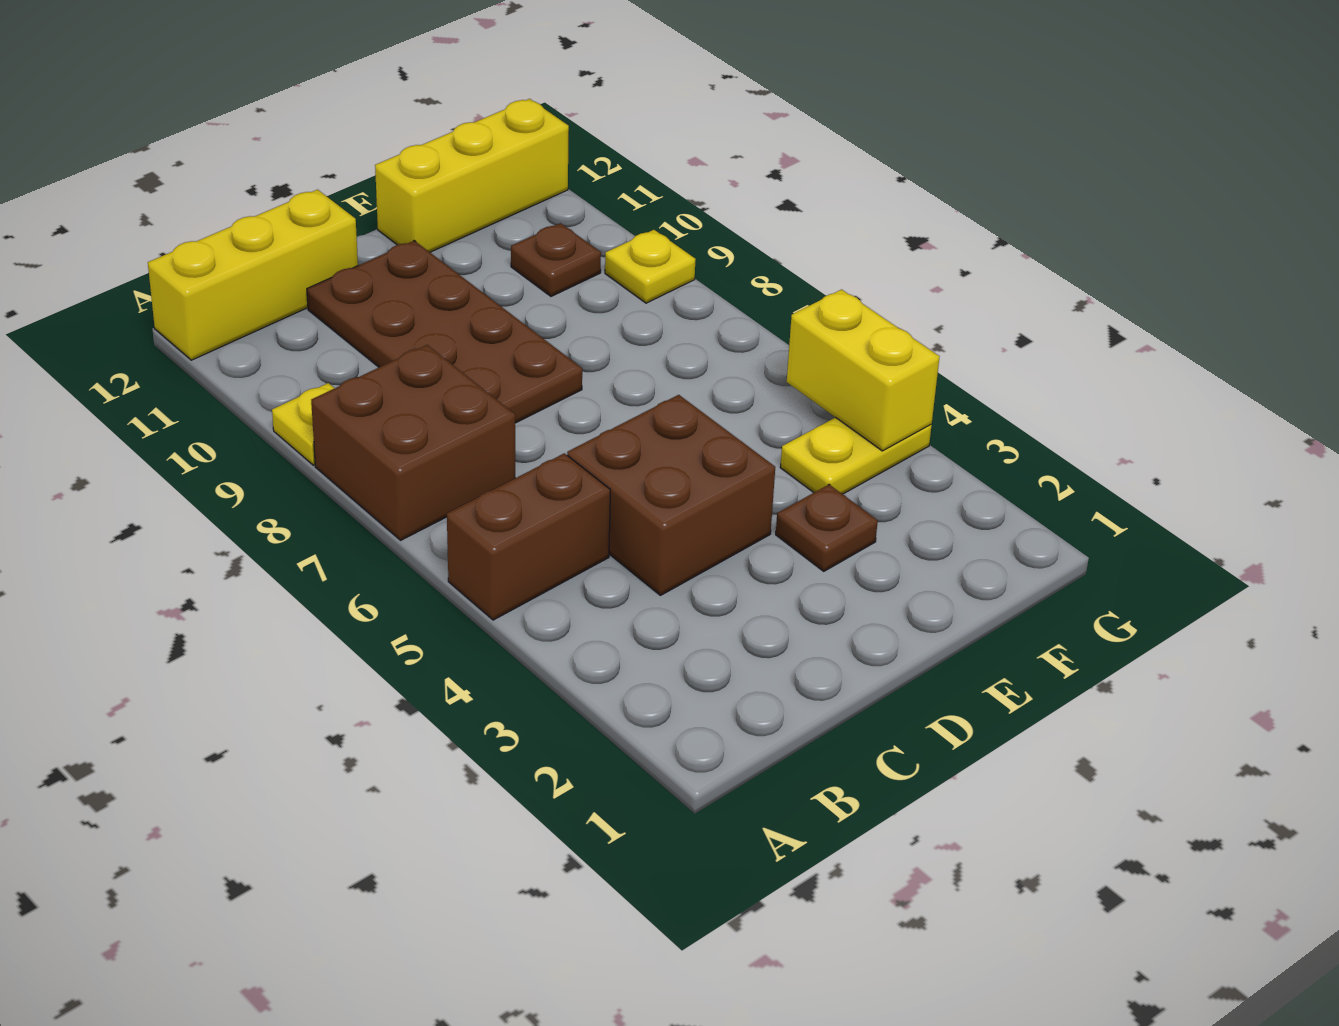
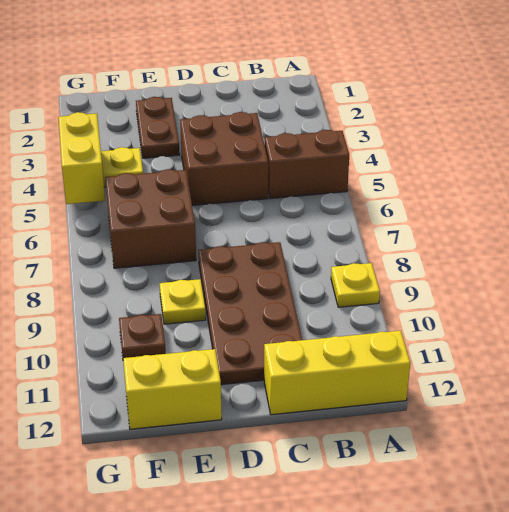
brown 2x2 brick [311,345,515,540] -> brown 2x2 brick moved to [105,169,196,268]
brown 1x1 plate [776,485,878,571] -> brown 1x2 plate [136,97,180,158]
yellow 1x3 brick [375,99,569,252] -> yellow 1x2 brick [123,349,222,429]
yellow 1x1 plate [605,230,695,303] -> yellow 1x1 plate moved to [160,279,206,324]

